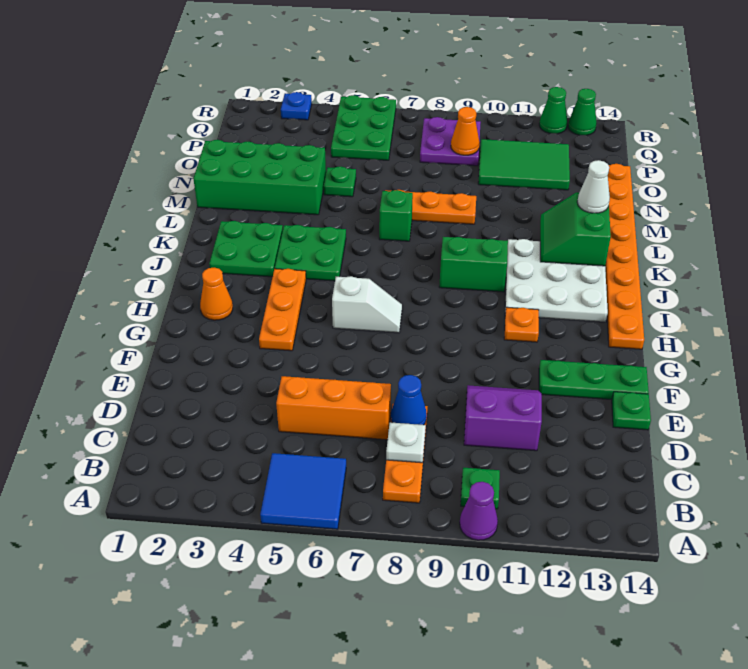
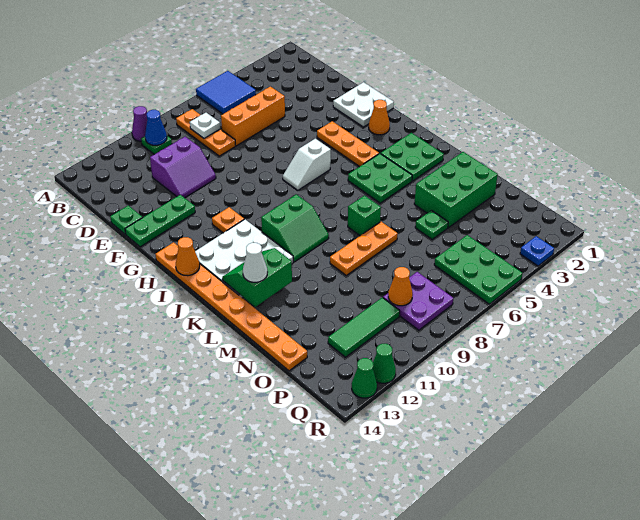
blue 1x1 cone [391,375,427,425] -> blue 1x1 cone moved to [145,110,167,145]
none -> white 2x2 plate [333,82,394,127]
none -> orange 1x1 cone [176,237,200,276]
green 2x2 slope [540,192,611,266] -> green 2x2 slope turned to [222,248,292,307]
green 2x4 brick [193,140,326,215] -> green 2x3 brick [414,152,498,228]
green 2x3 tile [478,139,570,190] -> green 1x3 tile [328,297,400,357]

